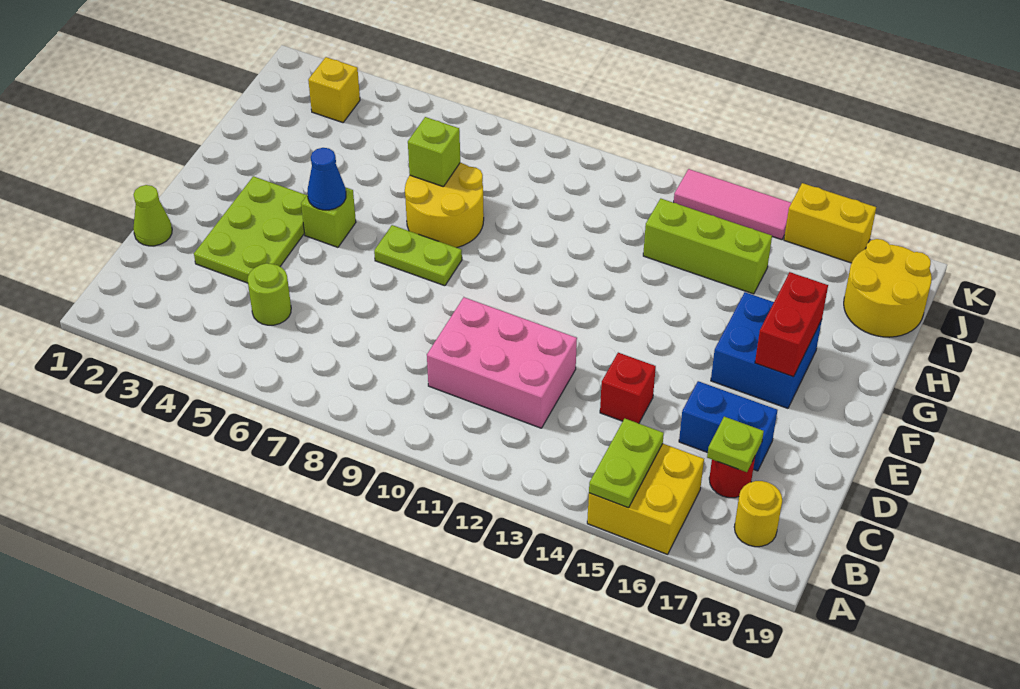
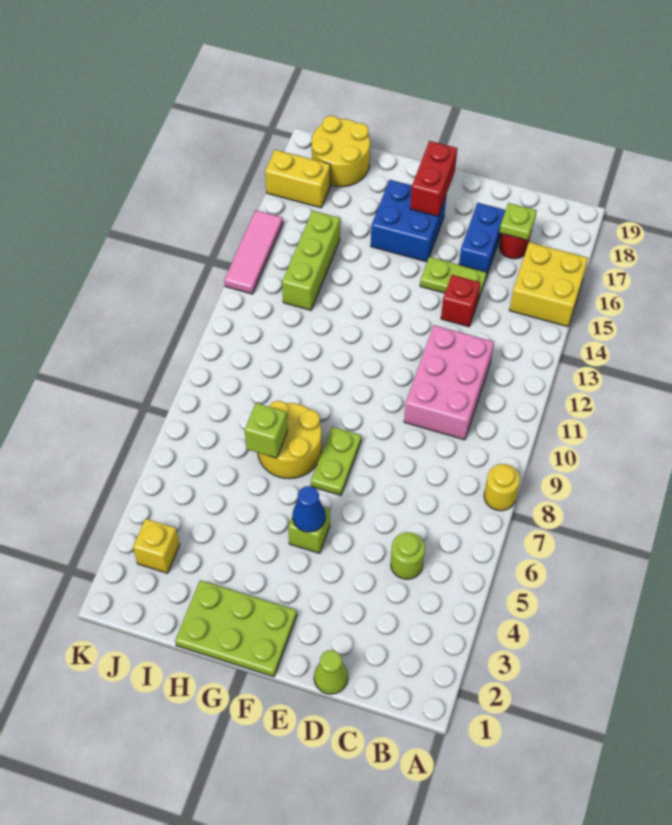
lime 1x2 plate [589,419,664,508] -> lime 1x2 plate moved to [420,257,487,300]
yellow 1x1 round brick [734,481,782,547] -> yellow 1x1 round brick moved to [484,464,520,511]
lime 2x3 plate [194,176,307,283] -> lime 2x3 plate moved to [175,580,297,677]
red 1x2 brick [755,272,828,377] -> red 1x2 brick turned to [410,141,457,216]
yellow 1x2 brick [784,183,876,263] -> yellow 1x2 brick turned to [265,150,331,208]

